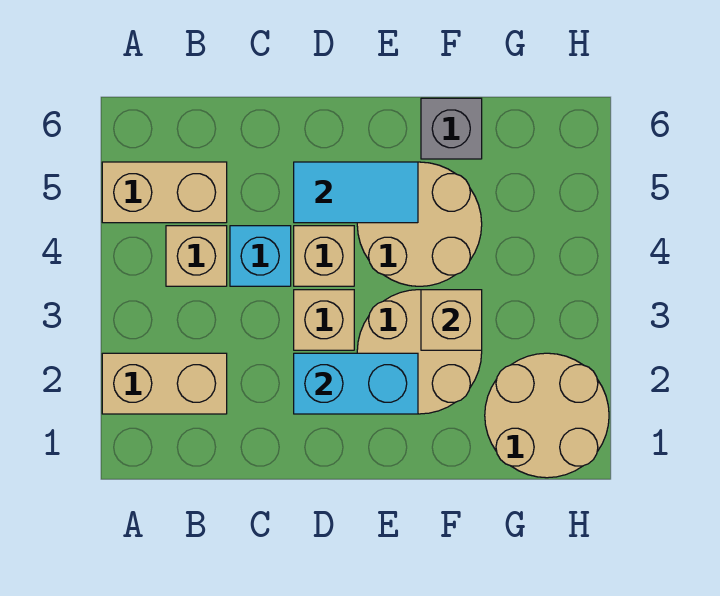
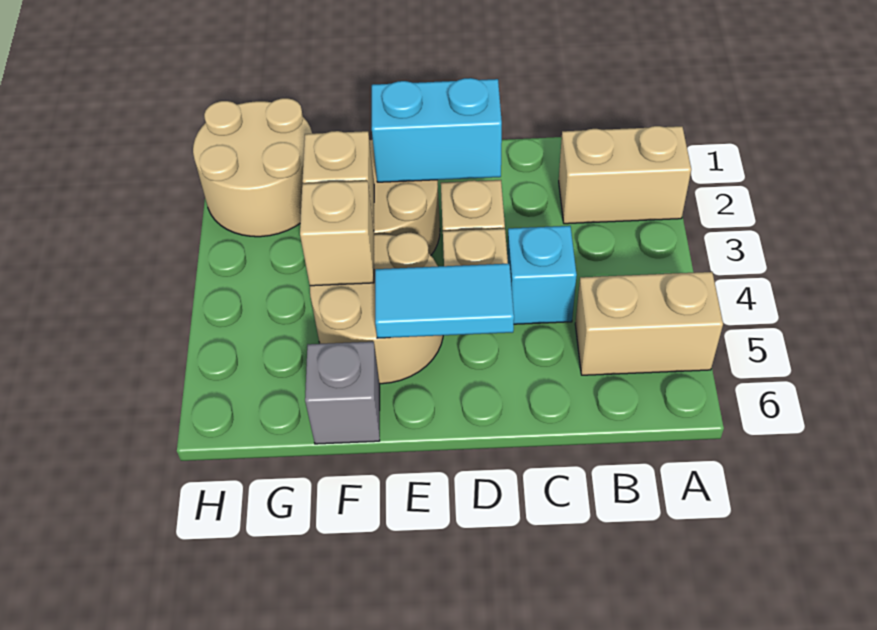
tan 1x1 brick [166,226,227,286] -> tan 1x1 brick moved to [300,181,374,286]

